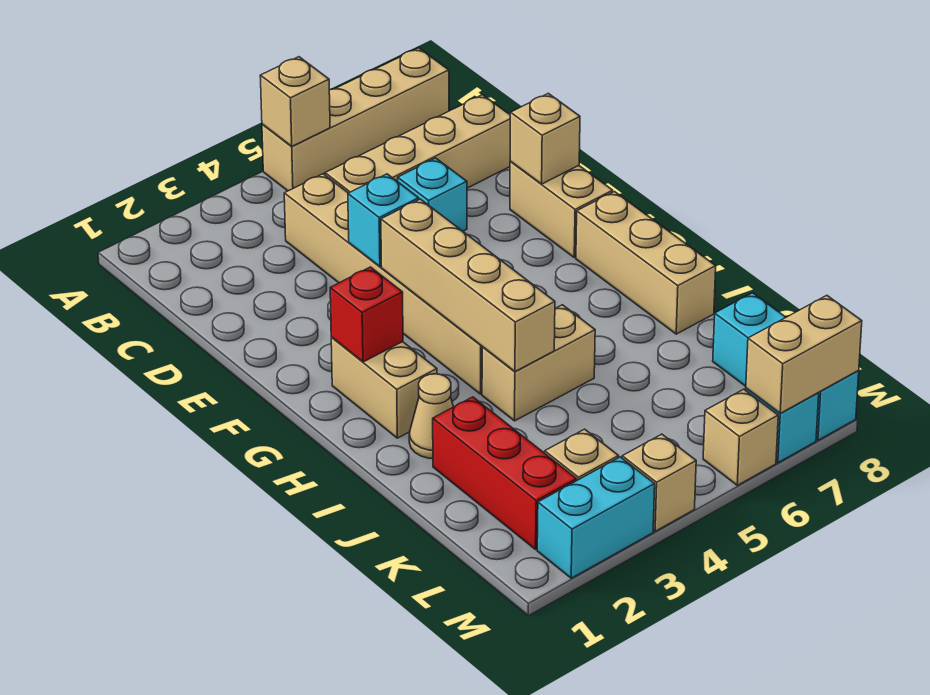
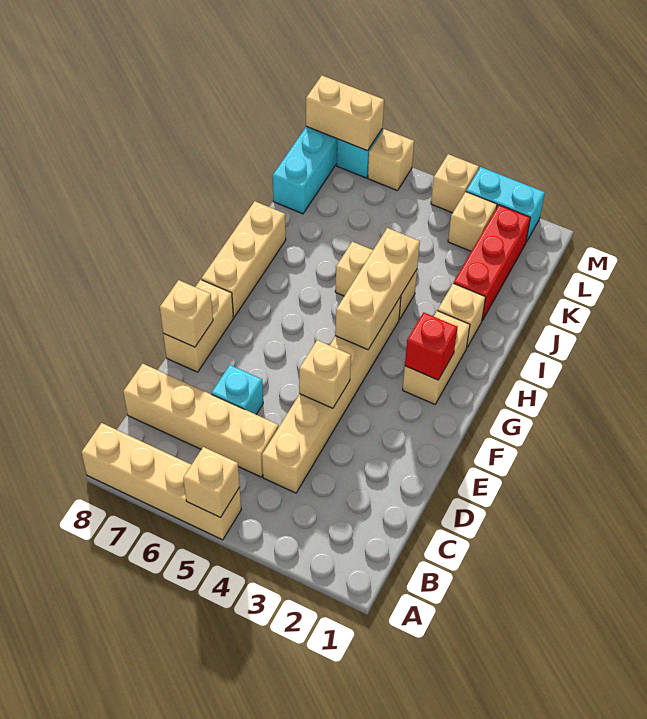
cyan 1x1 brick [348,174,419,267] -> tan 1x1 brick [299,340,351,408]
tan 1x4 brick [381,199,555,372] -> tan 1x3 brick [335,228,420,350]
tan 1x1 cone [409,374,453,459] -> tan 1x1 brick [438,283,486,347]

